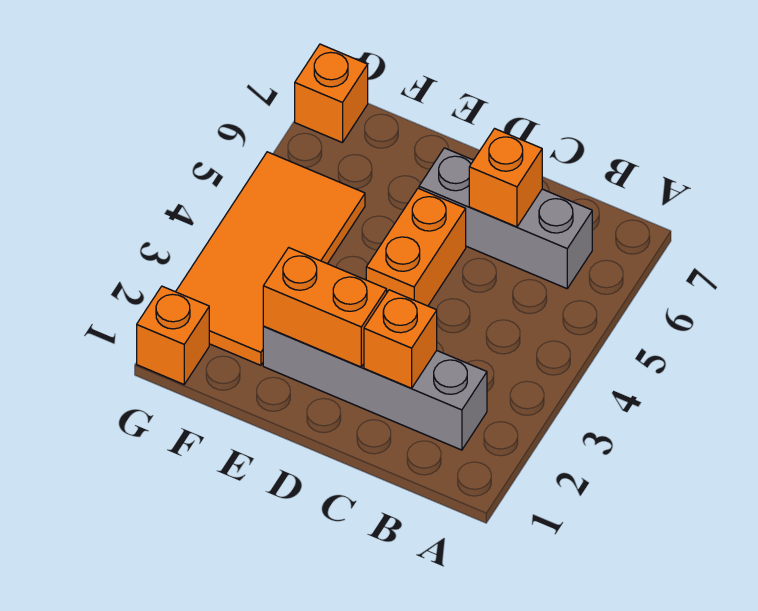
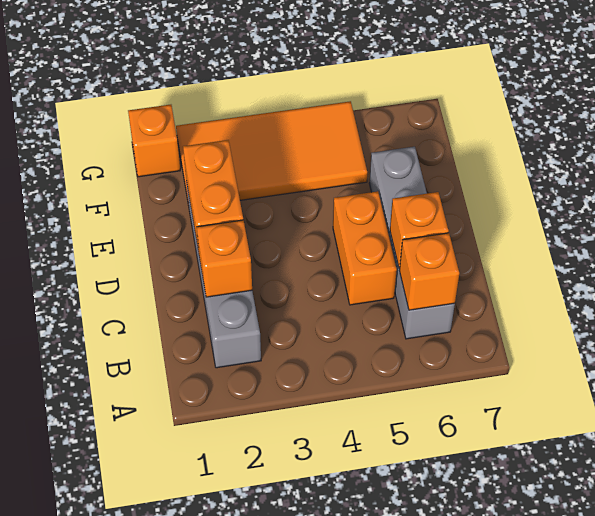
grey 1x3 brick [419,148,592,289] -> grey 1x4 brick [369,147,455,339]
orange 1x2 brick [366,188,466,306] -> orange 1x2 brick turned to [333,191,397,305]
orange 1x1 brick [295,44,368,143] -> orange 1x1 brick moved to [399,233,459,310]

